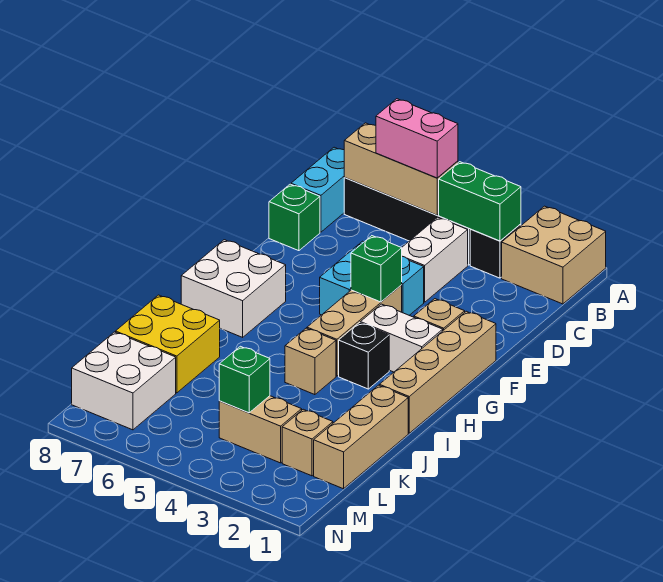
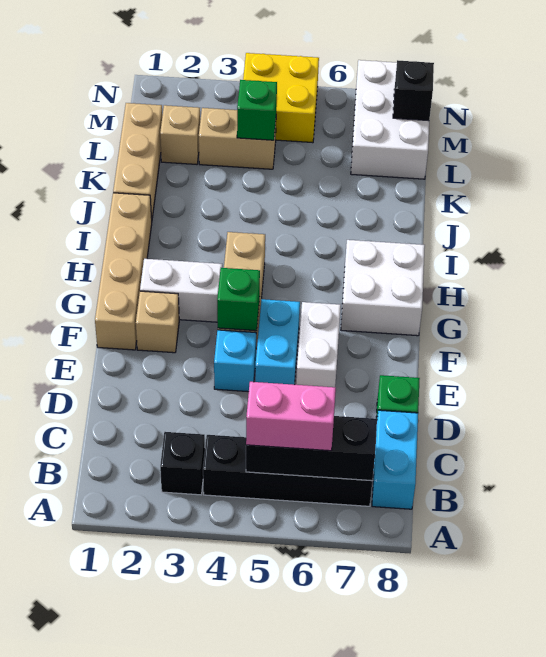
tan 2x2 brick [502,206,606,304] -> none
green 1x2 brick [439,162,521,241] -> none
tan 1x3 brick [344,123,458,215] -> black 1x3 brick [246,416,377,481]
white 1x2 brick [402,217,468,302] -> white 1x2 brick moved to [296,302,341,387]
black 1x1 brick [339,323,389,389] -> black 1x1 brick moved to [393,60,434,121]
tan 1x1 brick [285,328,336,395] -> none
yellow 2x2 brick [116,295,220,393] -> yellow 2x2 brick moved to [243,53,319,143]
white 2x2 brick [72,332,176,430] -> white 2x3 brick [351,60,429,179]

